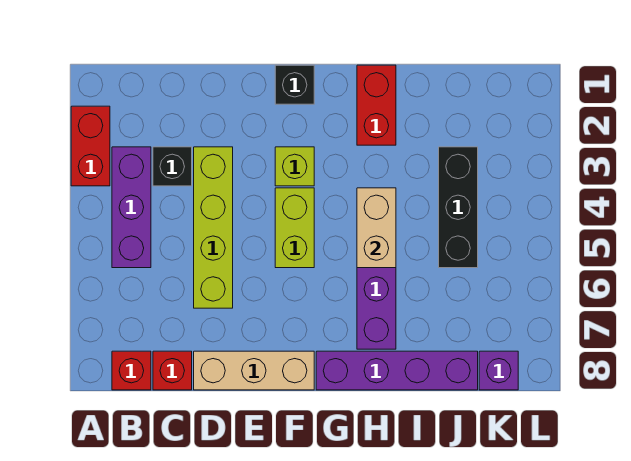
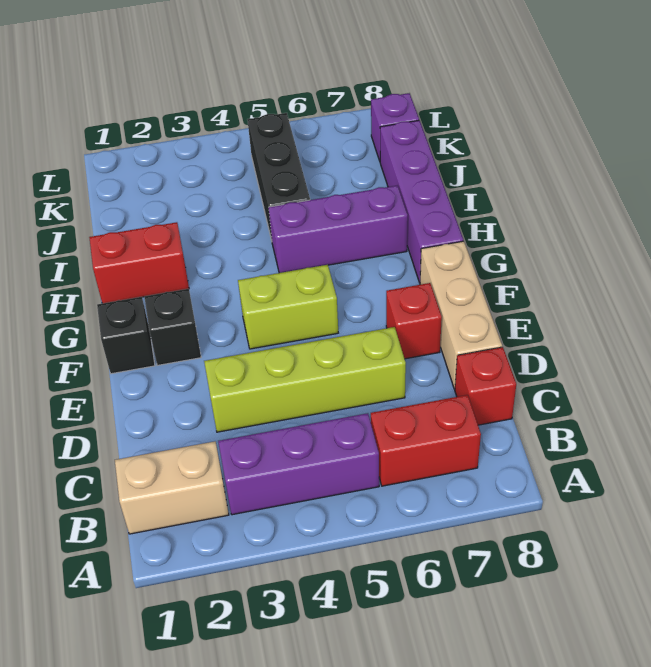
red 1x2 brick [71,106,110,186] -> red 1x2 brick moved to [371,395,481,486]
red 1x1 brick [112,351,151,390] -> red 1x1 brick moved to [386,283,442,359]
black 1x1 brick [153,147,192,186] -> black 1x1 brick moved to [144,289,201,366]
lime 1x1 brick [275,147,314,186] -> none
tan 1x2 brick [357,188,396,268] -> tan 1x2 brick moved to [115,441,229,534]
black 1x3 brick [439,147,478,268] -> black 1x3 brick turned to [247,113,310,240]

